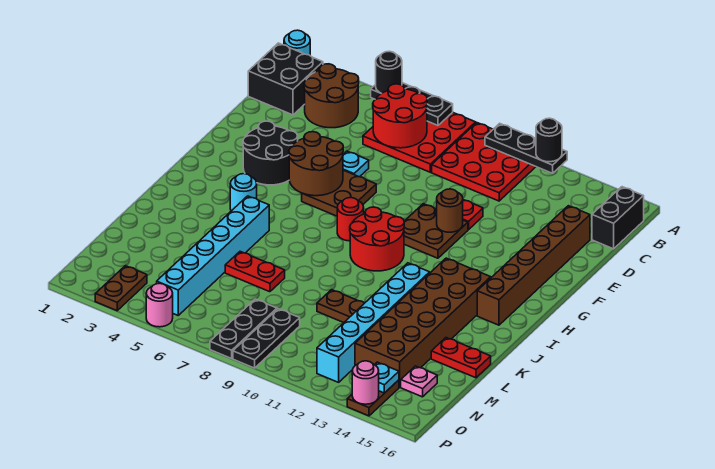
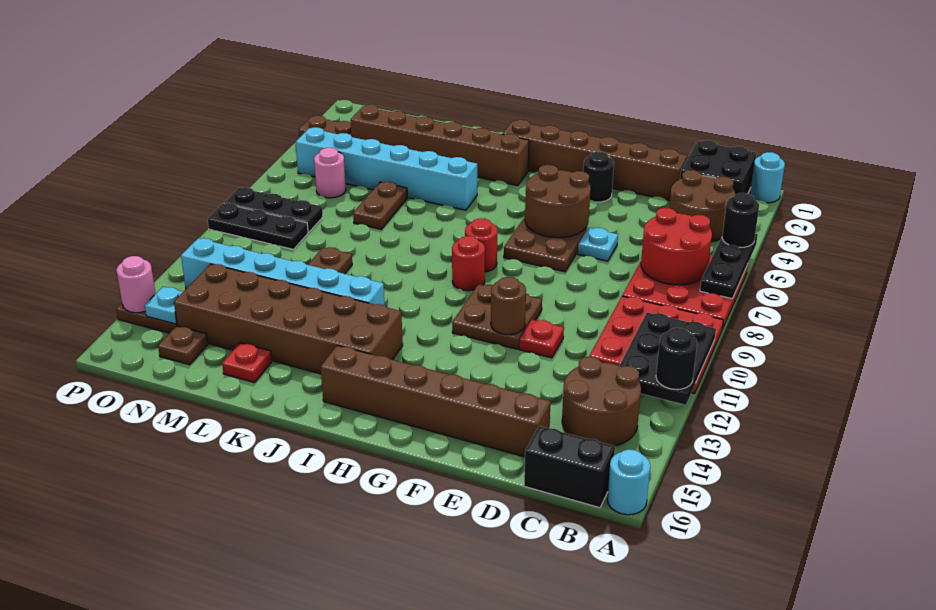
black 1x3 plate [485,123,567,173] -> black 2x3 plate [619,312,716,405]
none -> brown 2x2 round brick [562,357,641,446]
none -> brown 1x6 brick [502,120,687,200]
black 2x2 round brick [243,121,298,185] -> black 1x1 round brick [583,152,614,202]
red 2x2 round brick [350,207,404,271] -> red 1x1 round brick [452,236,485,291]
none -> brown 1x6 brick [351,105,529,186]
cyan 1x1 round brick [230,174,257,211] -> cyan 1x1 round brick moved to [607,449,650,515]
red 1x2 plate [225,252,285,292] -> brown 1x2 plate [353,182,407,229]
red 1x2 plate [431,338,491,378] -> red 1x1 plate [222,343,272,383]
pink 1x1 plate [401,366,437,397] -> brown 1x1 plate [158,326,208,365]
pink 1x1 round brick [146,284,173,327] -> pink 1x1 round brick moved to [314,148,346,198]

